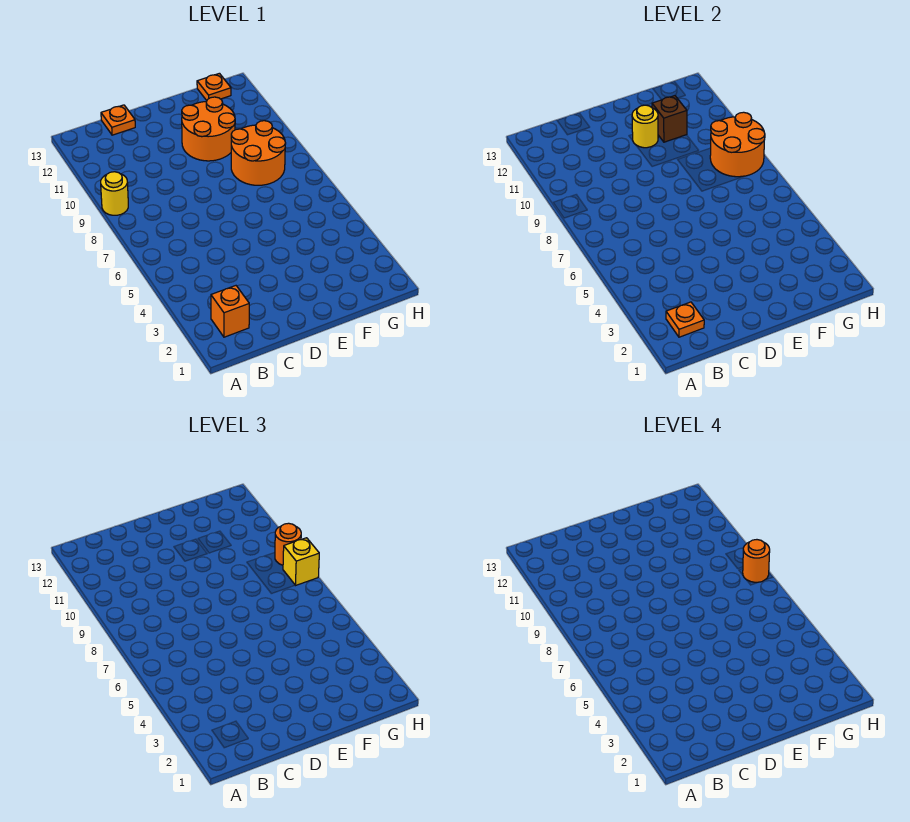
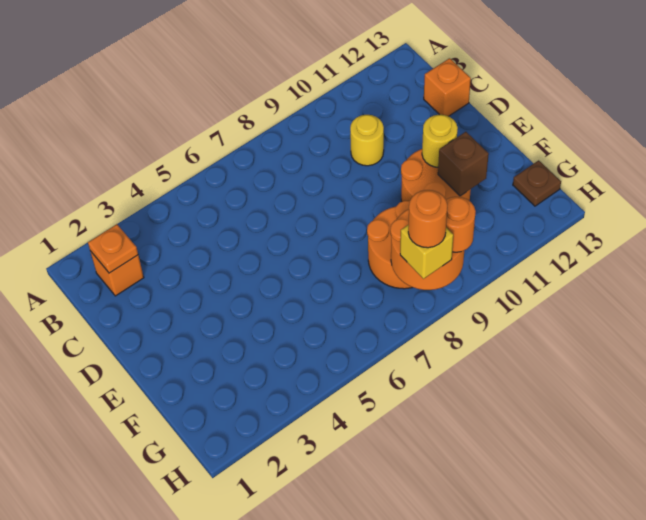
yellow 1x1 round brick [101,172,128,215] -> yellow 1x1 round brick moved to [350,115,384,166]
orange 1x1 plate [101,105,135,135] -> orange 1x1 brick [424,58,471,116]
orange 1x1 plate [197,73,231,100] -> brown 1x1 plate [513,160,561,206]

